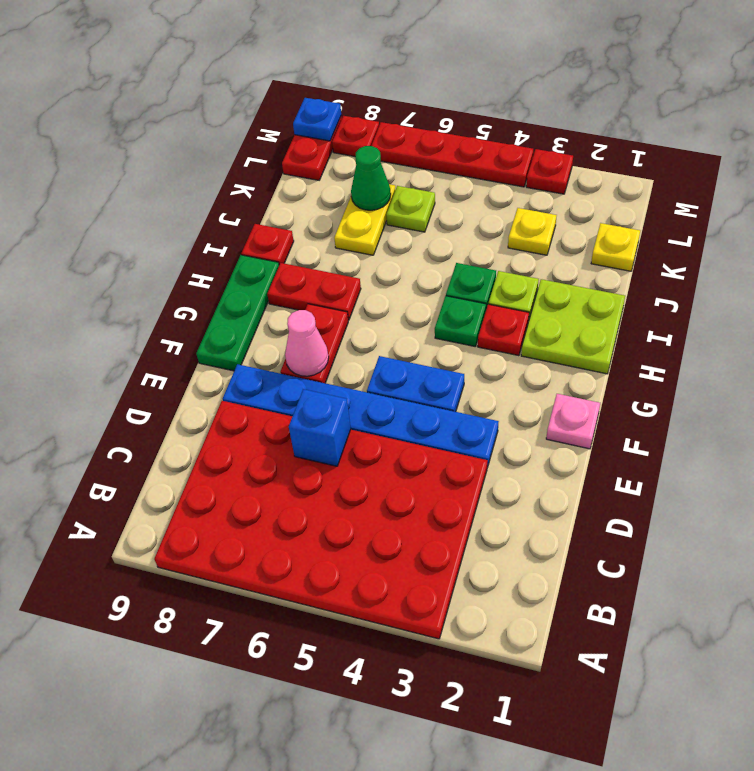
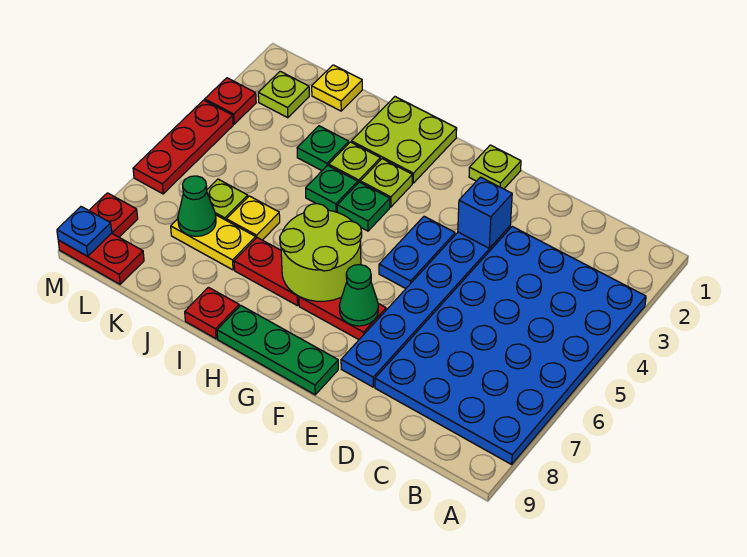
red 4x6 plate [154,401,487,639] -> blue 4x6 plate [375,227,646,464]
blue 1x1 brick [289,389,351,466] -> blue 1x1 brick moved to [458,177,512,248]
pink 1x1 plate [546,394,600,449] -> lime 1x1 plate [469,145,521,189]
pink 1x1 cone [285,310,329,376] -> green 1x1 cone [340,265,378,326]
none -> lime 2x2 round brick [280,204,362,302]
red 1x1 plate [478,304,529,356] -> lime 1x1 plate [360,159,412,207]
red 1x2 plate [267,263,361,320] -> red 1x2 plate turned to [234,238,299,306]
none -> green 1x1 plate [297,126,349,171]
yellow 1x1 plate [508,208,557,255] -> yellow 1x1 plate moved to [226,196,280,240]
none -> lime 1x1 plate [258,71,309,118]
red 1x4 plate [371,122,533,187] -> red 1x3 plate [133,100,233,194]

